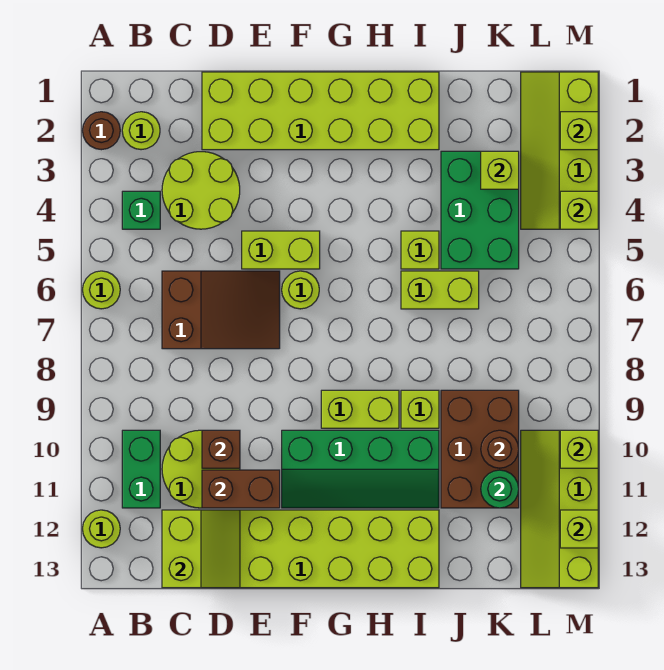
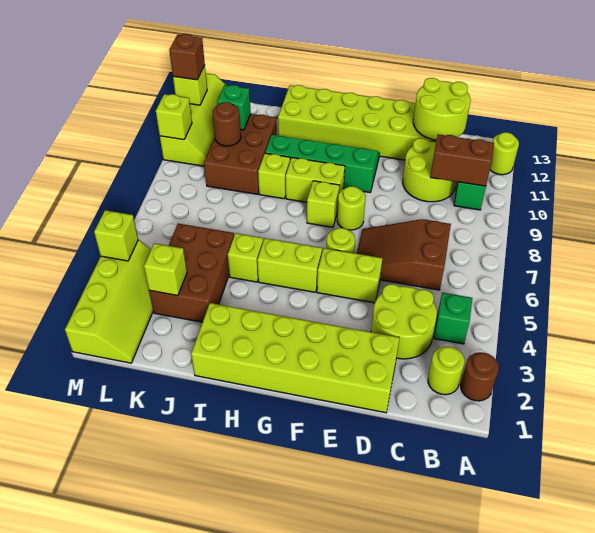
lime 1x1 round brick [83,271,120,309] -> lime 1x1 round brick moved to [337,186,366,230]
lime 2x2 slope [162,510,240,588] -> lime 2x2 round brick [413,78,471,140]
brown 1x1 brick [202,430,240,468] -> brown 1x1 brick moved to [169,34,205,80]
brown 1x2 brick [202,470,280,508] -> brown 1x2 brick moved to [430,134,494,186]
lime 1x2 brick [401,271,479,309] -> lime 1x2 brick moved to [257,238,322,292]
green 2x3 brick [441,151,519,269] -> brown 2x3 brick [149,224,234,322]
green 1x1 round brick [481,470,519,508] -> green 1x1 brick [217,85,251,130]
lime 1x1 brick [560,112,598,150] -> lime 1x1 brick moved to [307,181,340,227]

